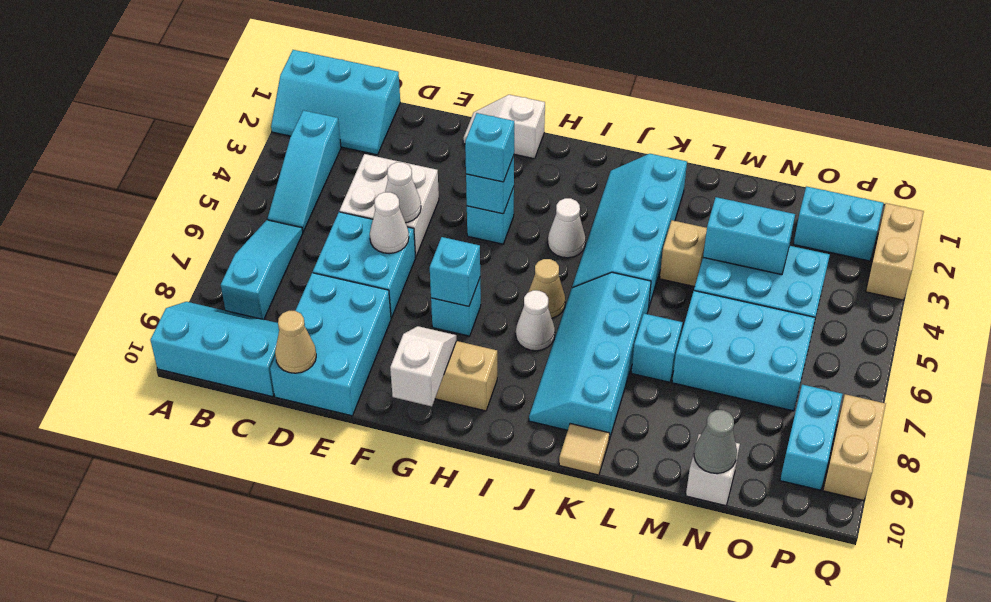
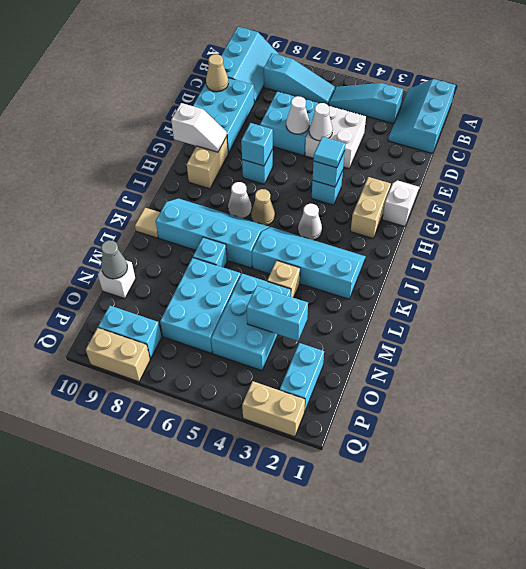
cyan 2x3 brick [270,273,391,416] -> cyan 2x3 brick turned to [193,78,254,153]
none -> tan 1x2 brick [351,177,391,238]
cyan 1x1 brick [465,113,514,182] -> cyan 1x1 tile [314,137,345,168]
cyan 1x2 brick [703,197,795,275] -> cyan 1x2 brick turned to [246,286,308,341]

